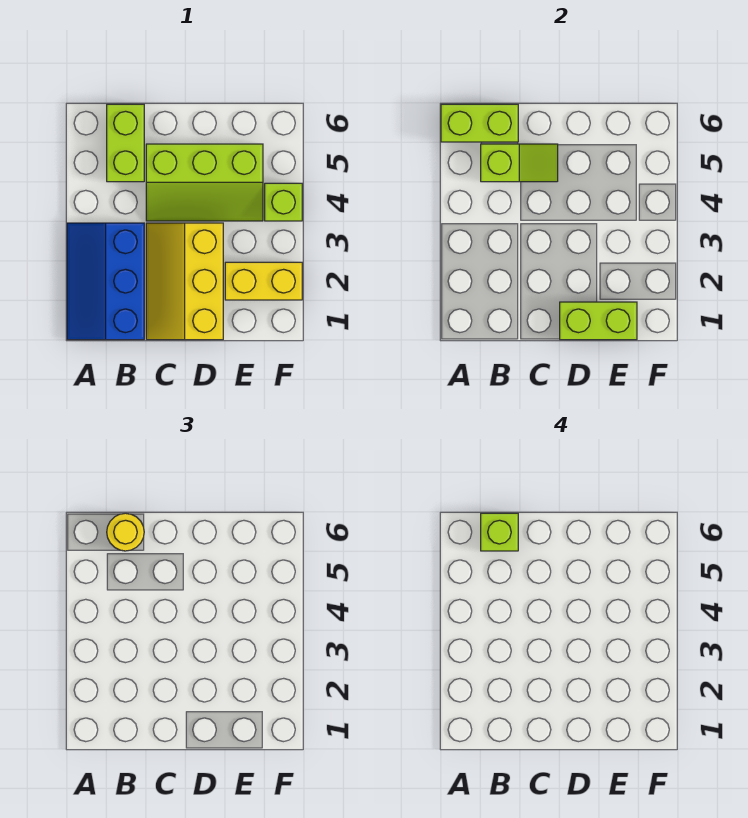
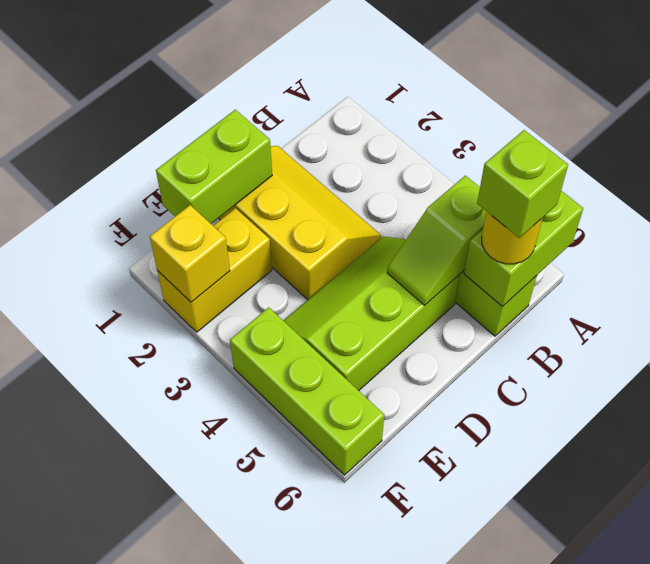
blue 2x3 slope [67,223,144,340] -> none
none -> yellow 1x1 brick [150,205,230,302]
lime 1x1 brick [265,183,302,221] -> lime 1x3 brick [230,307,384,475]

